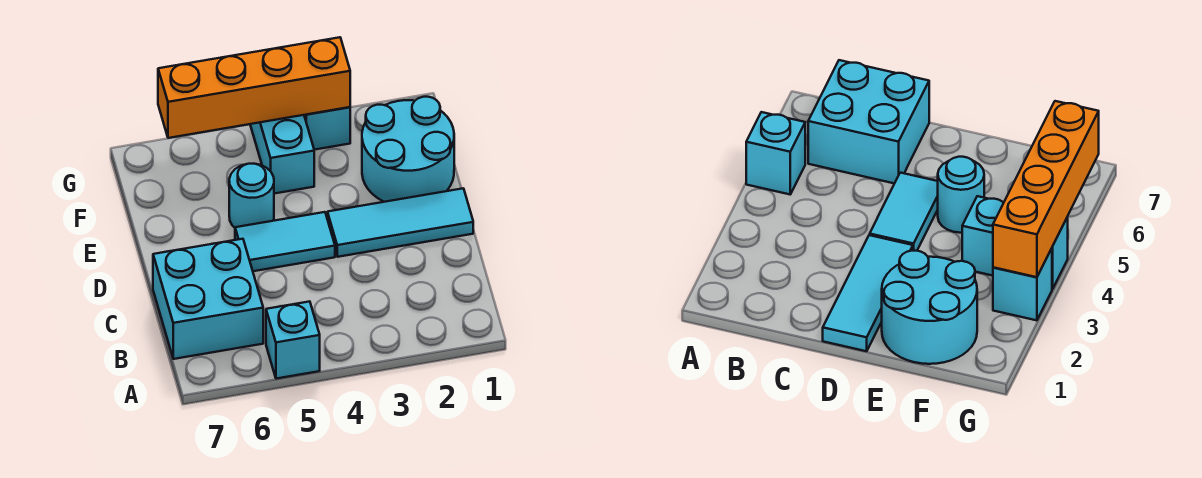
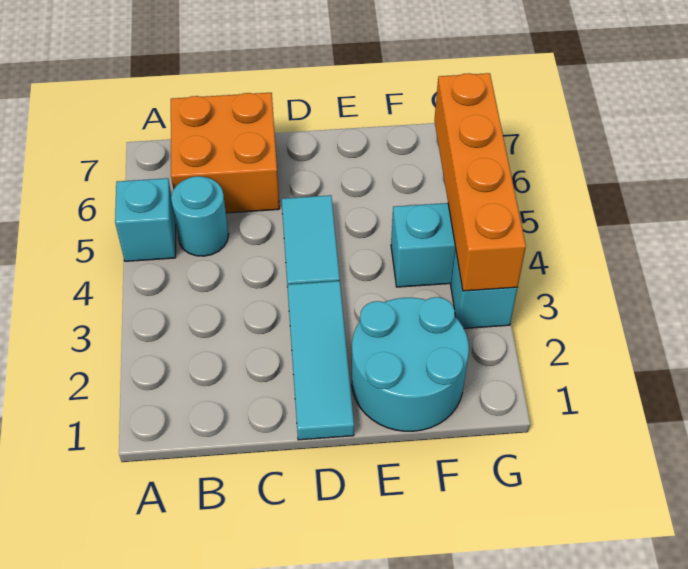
cyan 2x2 brick [153,239,263,359] -> orange 2x2 brick [171,93,280,213]
cyan 1x1 round brick [229,164,274,228] -> cyan 1x1 round brick moved to [171,176,228,256]

